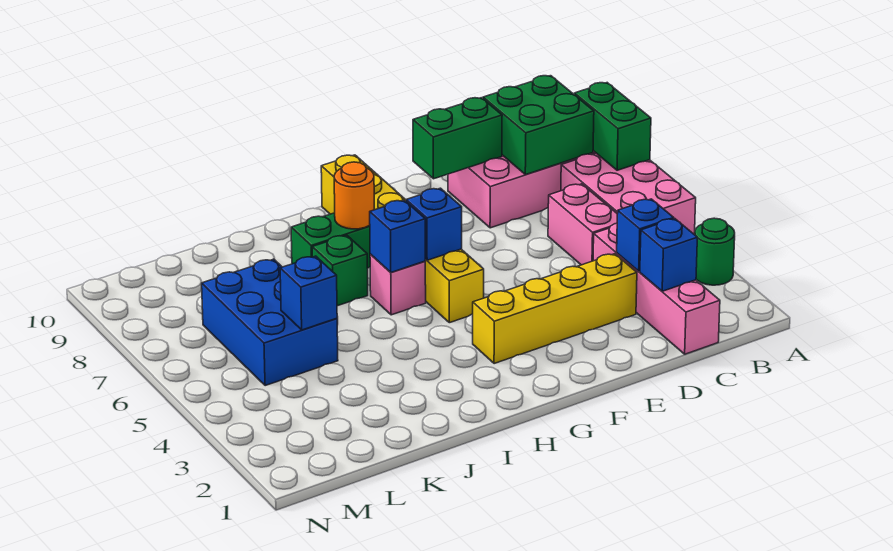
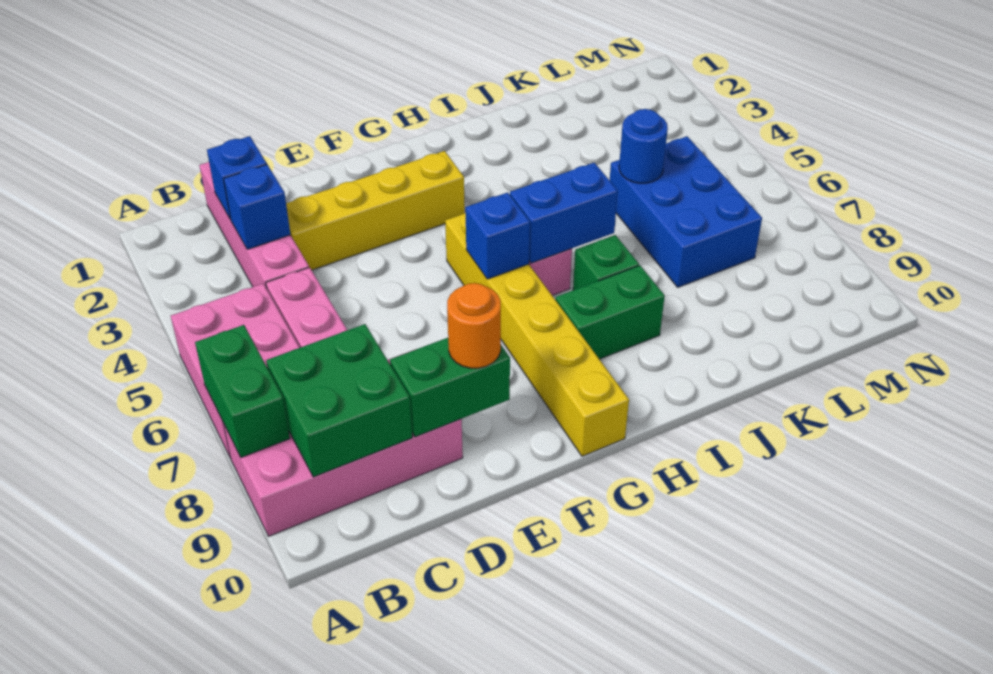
green 1x1 round brick [695,218,735,285] -> none
blue 1x1 brick [370,200,425,273] -> blue 1x2 brick [510,163,618,263]
orange 1x1 round brick [334,162,374,229] -> orange 1x1 round brick moved to [447,283,501,368]
blue 1x1 brick [280,256,337,330] -> blue 1x1 round brick [619,109,668,183]

